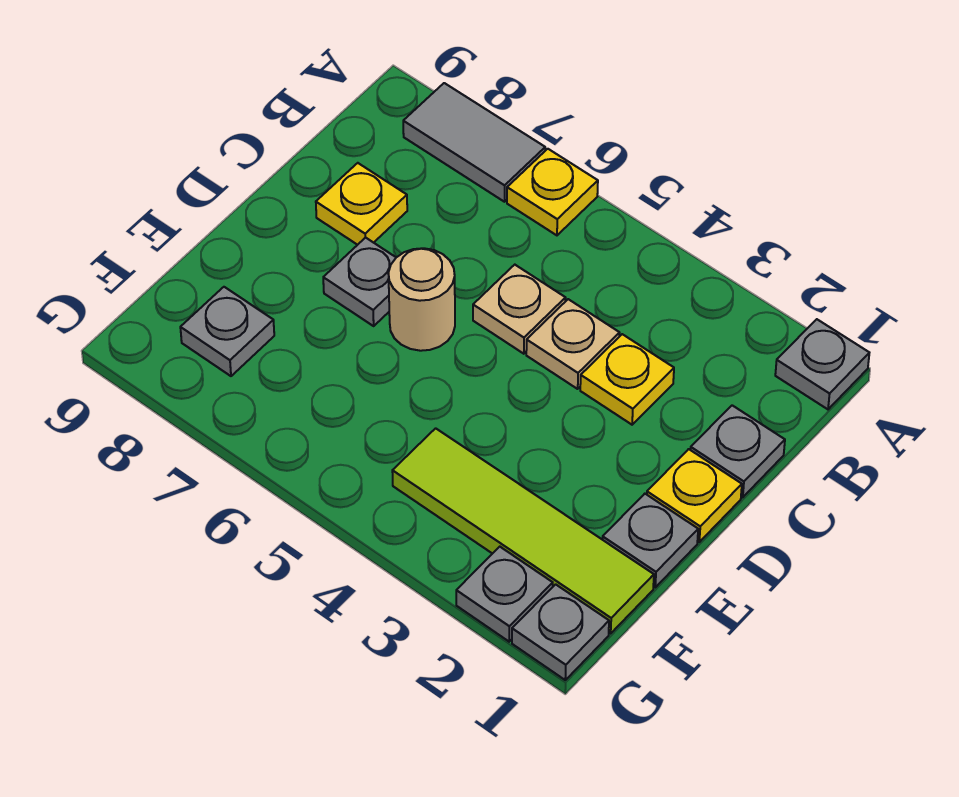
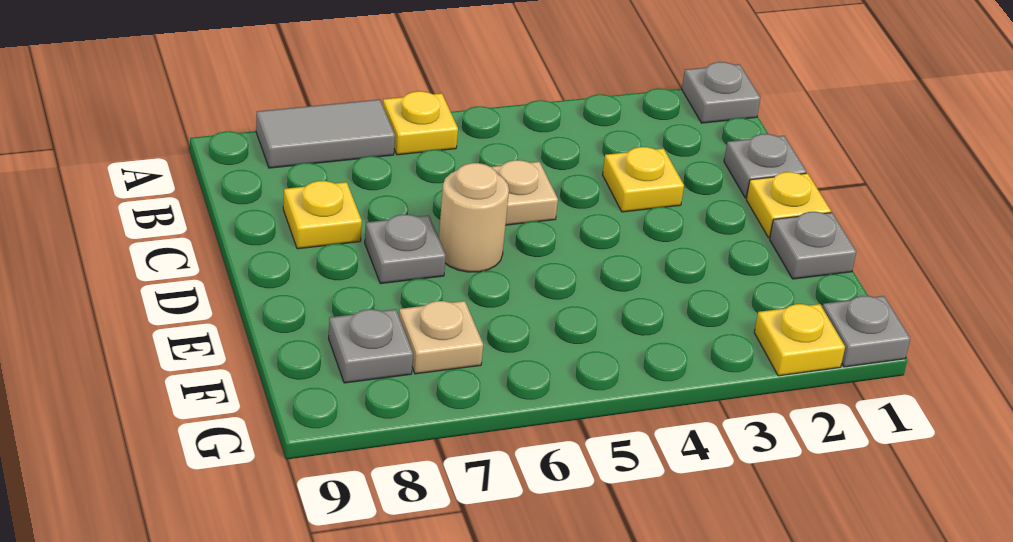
tan 1x1 plate [526,299,619,389] -> tan 1x1 plate moved to [399,301,483,374]
lime 1x4 tile [392,428,654,633] -> none
grey 1x1 plate [456,547,553,642] -> yellow 1x1 plate [754,304,845,376]

